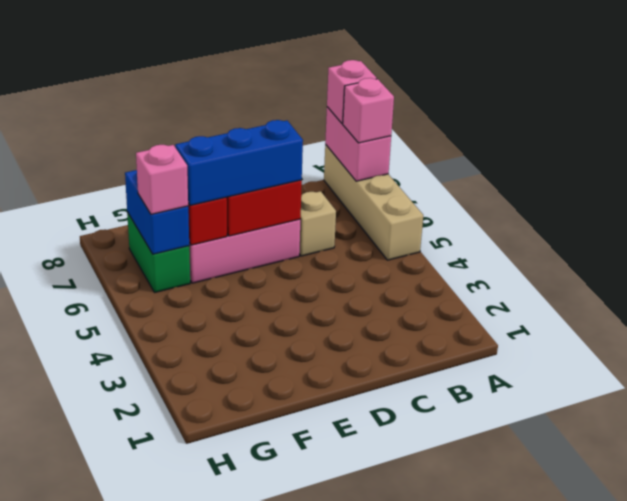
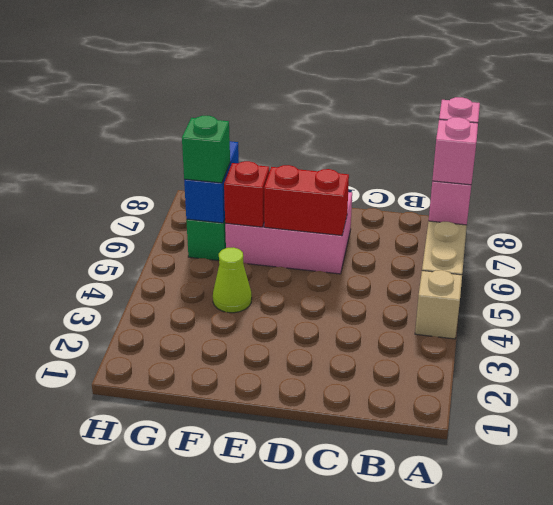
tan 1x1 brick [299,191,336,256] -> tan 1x1 brick moved to [415,270,462,339]
blue 1x3 brick [175,120,303,205] -> none
none -> lime 1x1 cone [213,247,252,313]
pink 1x1 brick [136,145,188,214] -> green 1x1 brick [182,116,230,183]

